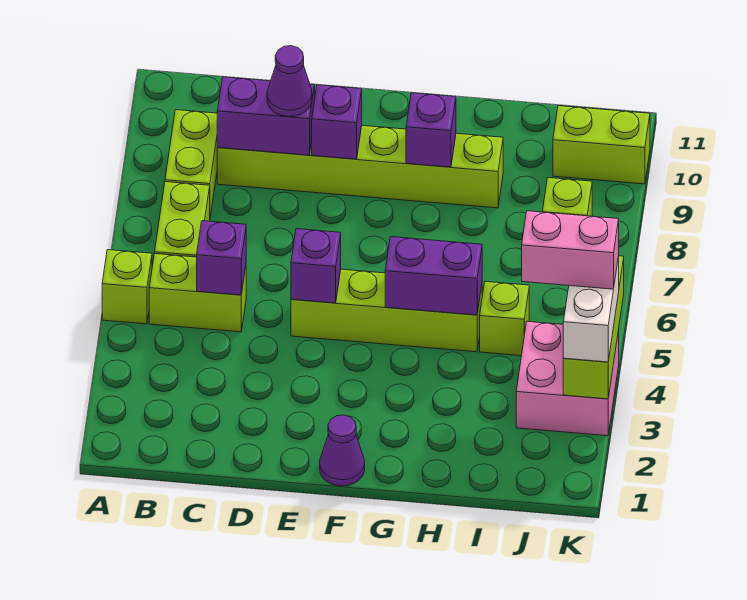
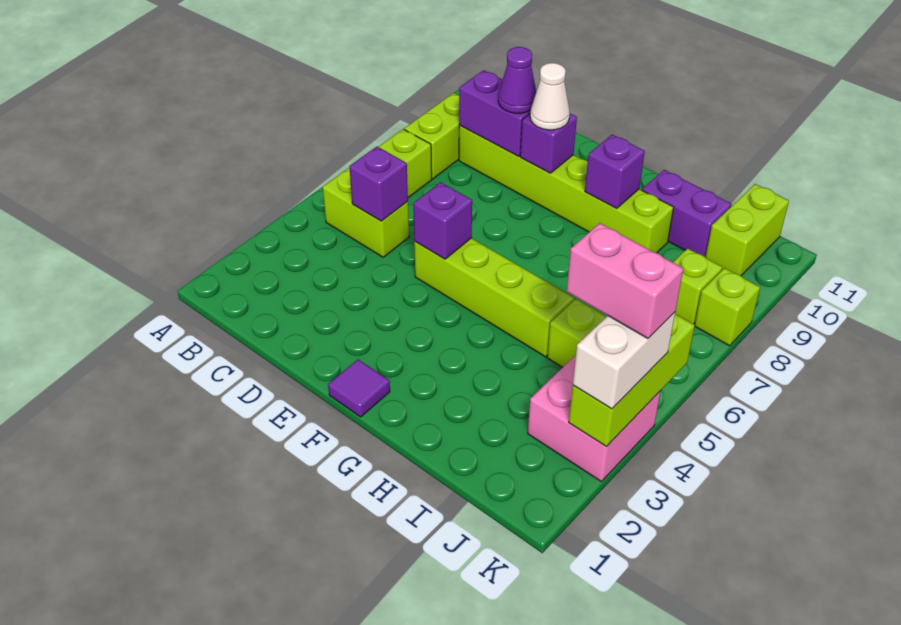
lime 1x1 brick [102,250,152,324] -> lime 1x1 brick moved to [695,268,760,346]
none -> white 1x1 cone [530,63,570,130]
purple 1x1 cone [320,415,365,486] -> purple 1x1 tile [328,360,390,417]
purple 1x2 brick [385,237,482,315] -> purple 1x2 brick moved to [642,170,731,257]
lime 1x2 brick [553,106,650,184] -> lime 1x2 brick turned to [705,184,789,276]

